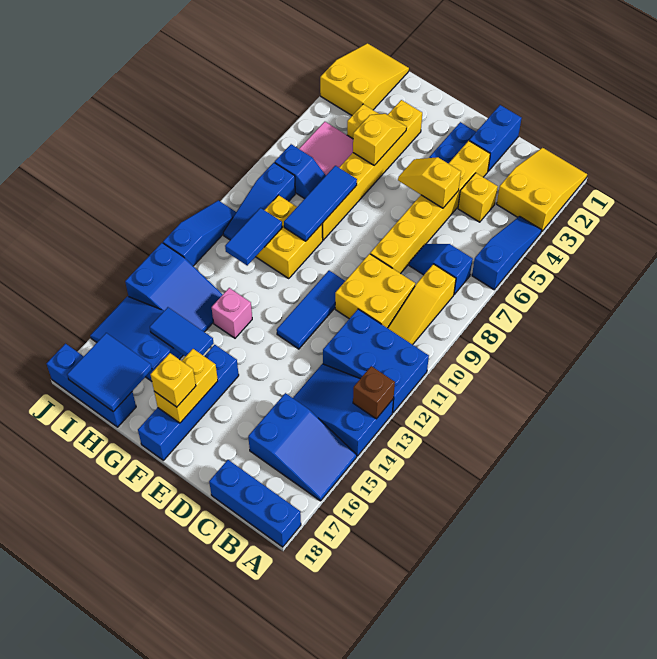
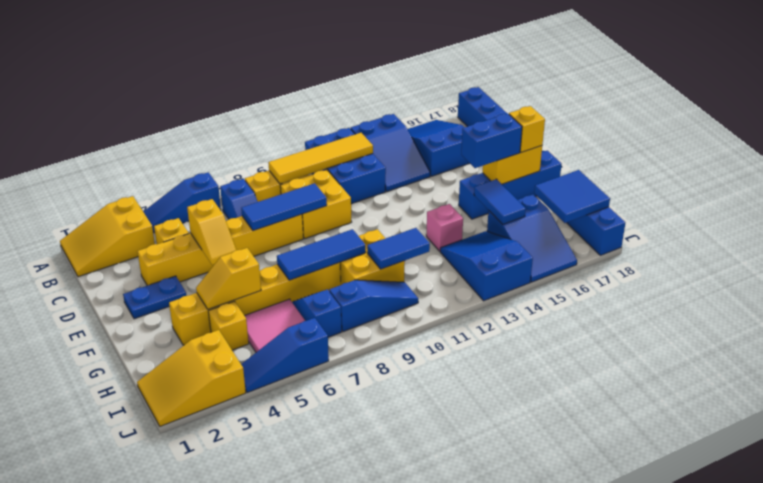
brown 1x1 brick [353,366,395,419] -> none
none -> yellow 1x4 tile [268,133,373,184]
blue 1x2 brick [469,105,522,171] -> blue 1x2 brick moved to [461,113,522,168]
blue 1x3 tile [277,271,345,349] -> blue 1x3 tile moved to [241,183,327,231]
blue 1x3 slope [163,200,236,266] -> blue 1x3 slope moved to [241,318,329,393]

